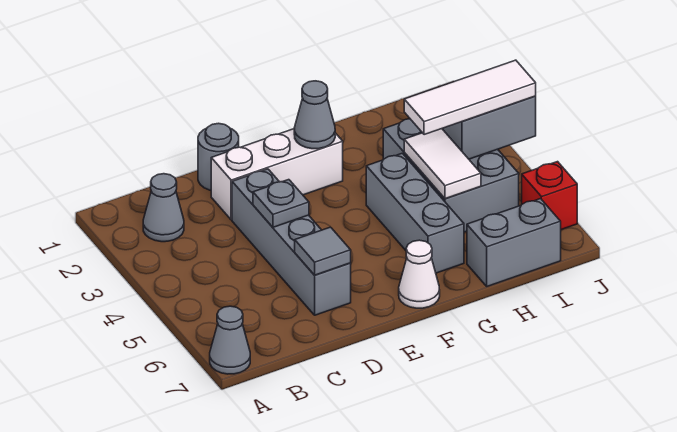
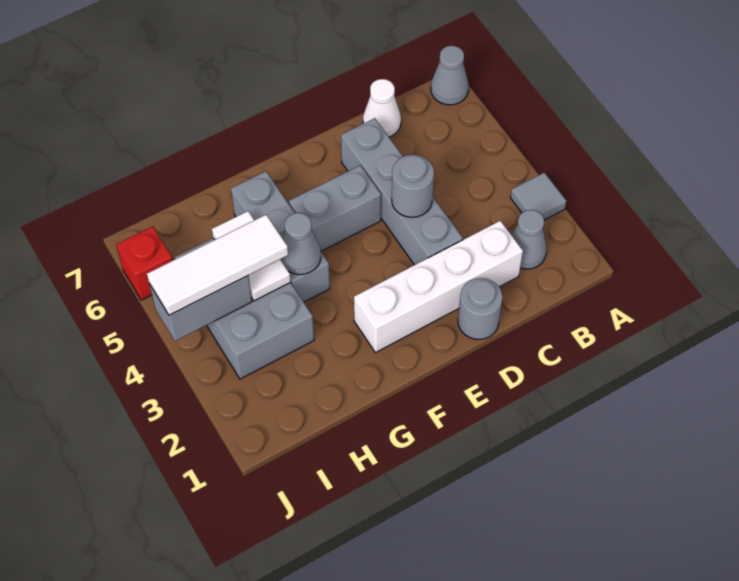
white 1x3 brick [211,129,343,220] -> white 1x4 brick [354,221,523,353]
grey 1x1 plate [253,180,309,227] -> grey 1x1 round brick [392,155,434,217]
grey 1x1 tile [295,227,351,275] -> grey 1x1 tile moved to [510,173,566,220]
grey 1x1 cone [294,81,335,149] -> grey 1x1 cone moved to [281,213,321,275]
white 1x1 cone [399,240,440,308] -> white 1x1 cone moved to [363,79,401,137]
grey 1x2 brick [467,199,561,286] -> grey 1x2 brick moved to [289,165,381,251]

